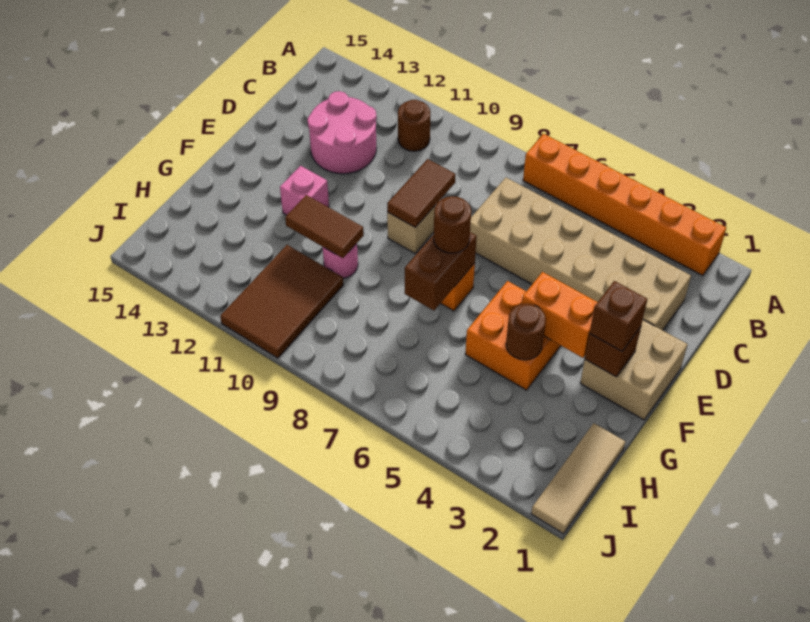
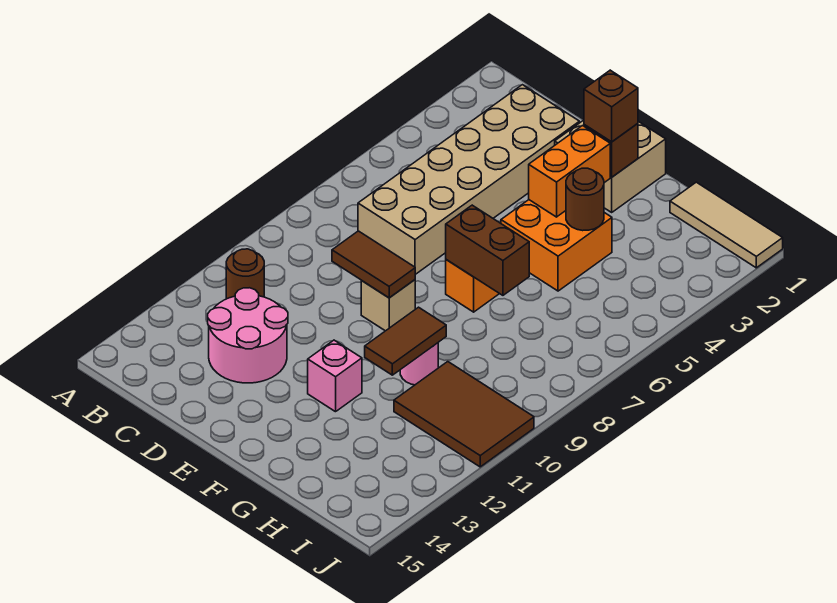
orange 1x6 brick [523,134,726,276] -> none
brown 1x1 round brick [434,196,471,253] -> none

